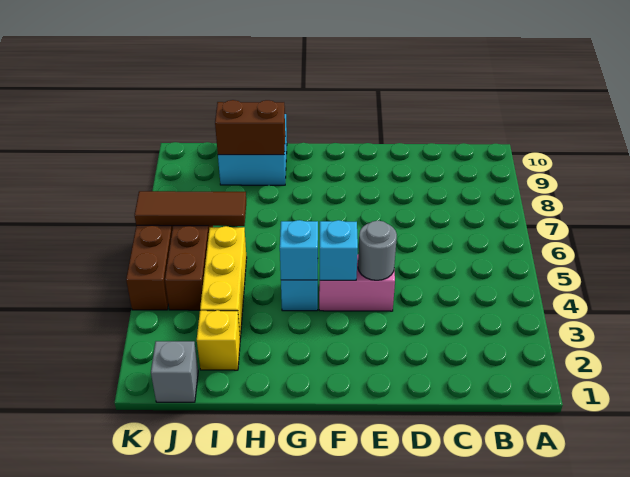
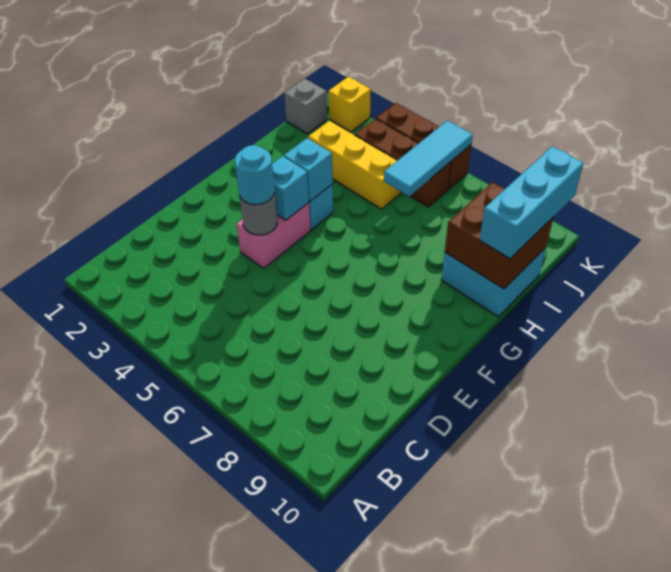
none -> cyan 1x1 round brick [235,145,274,205]
brown 1x2 brick [215,100,285,155] -> brown 2x2 brick [445,182,553,289]
none -> cyan 1x3 brick [480,146,583,259]
yellow 1x1 brick [197,310,240,370] -> yellow 1x1 brick moved to [329,77,371,132]
brown 1x3 tile [135,191,246,226] -> cyan 1x3 tile [384,120,473,196]

